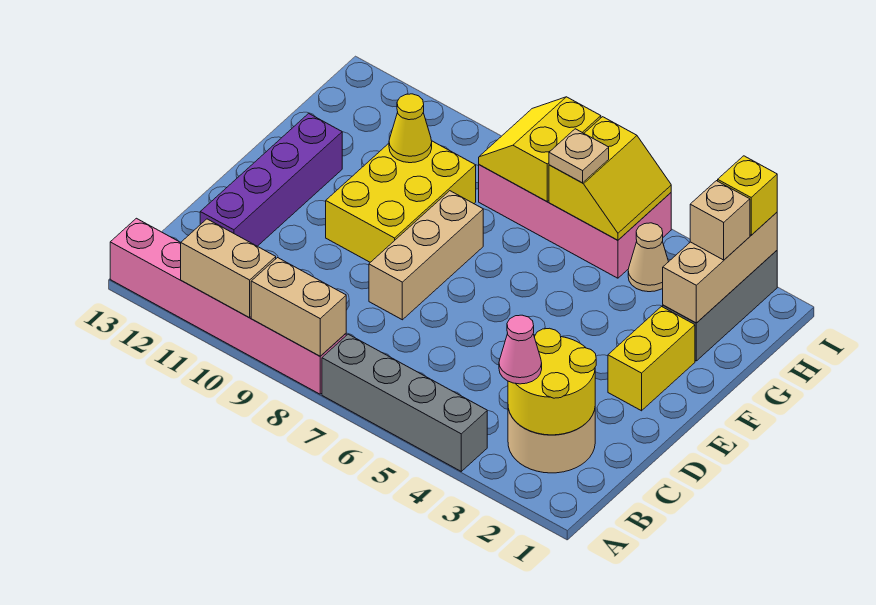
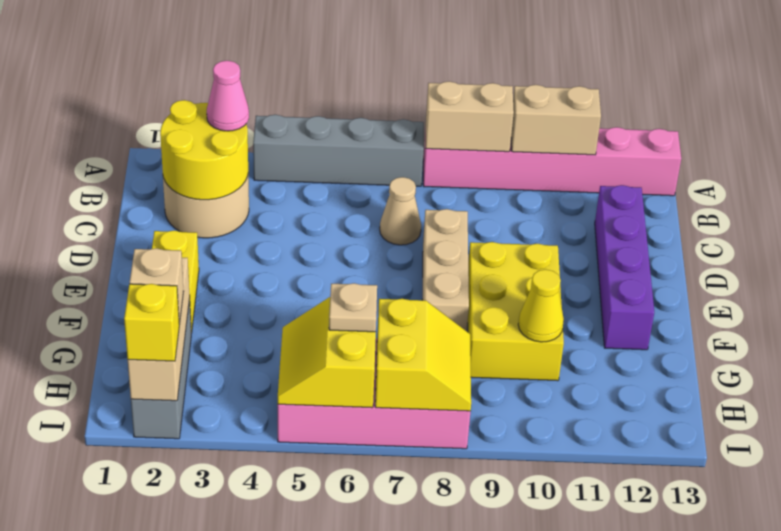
tan 1x1 cone [628,223,668,292] -> tan 1x1 cone moved to [380,177,421,245]

